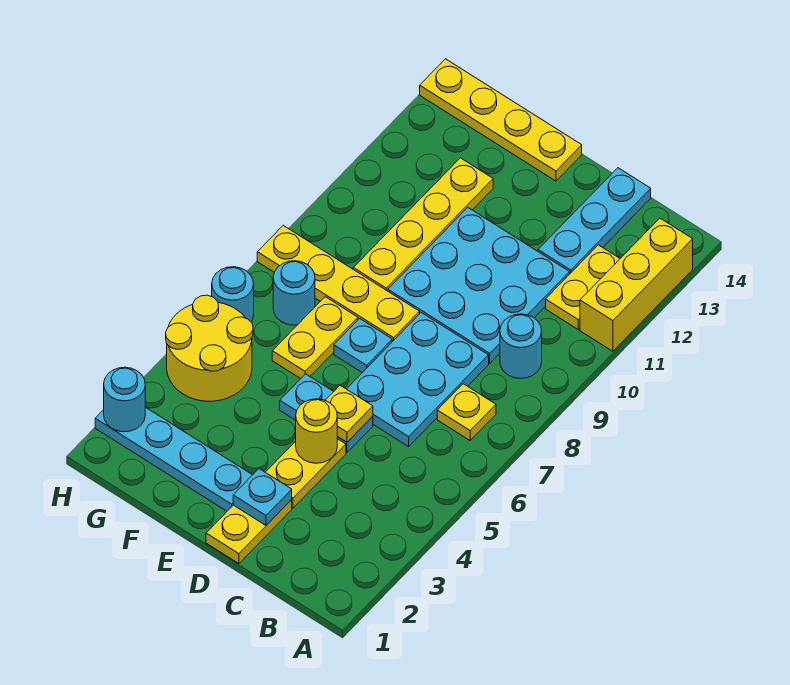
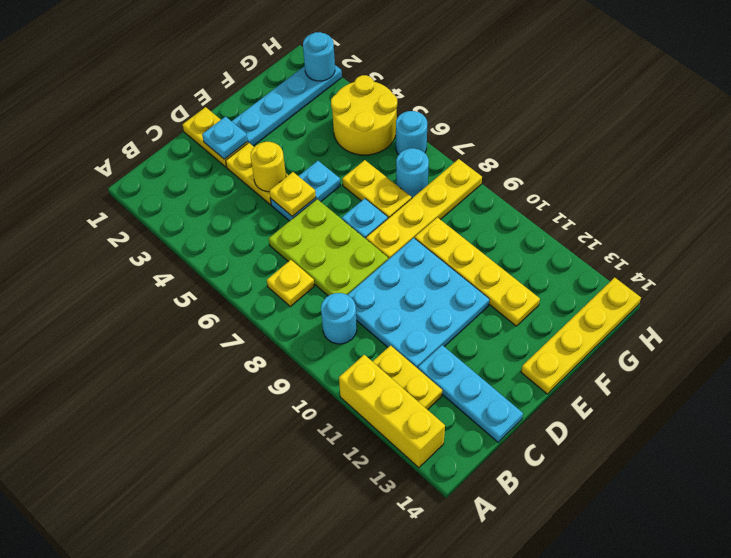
cyan 2x3 plate [347,313,489,447] -> lime 2x3 plate [269,199,388,296]

